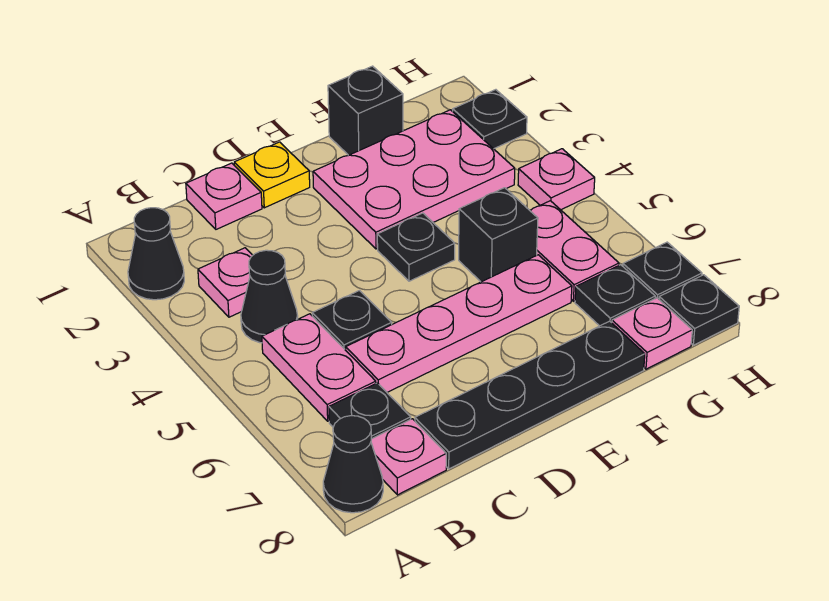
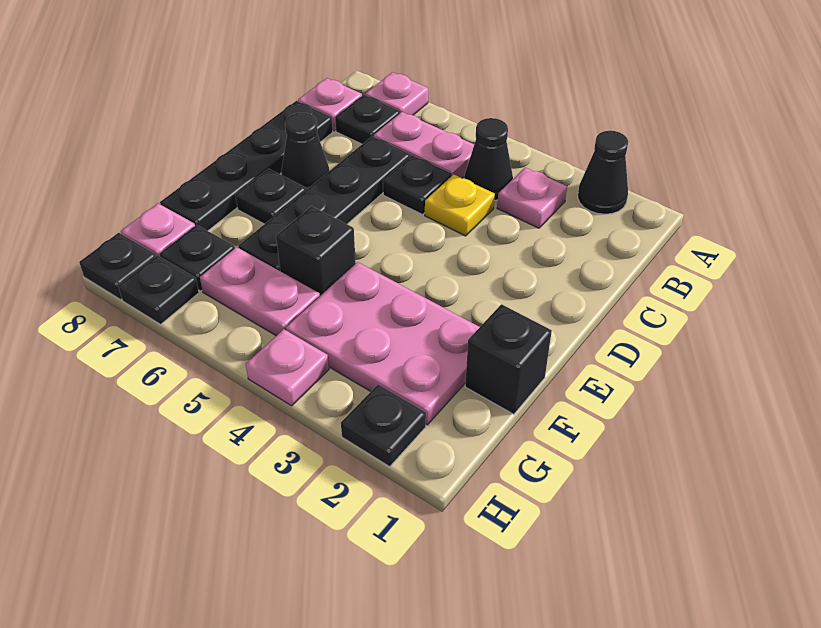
black 1x1 cone [323,416,383,513] -> black 1x1 cone moved to [281,113,329,190]
pink 1x1 plate [186,163,262,229] -> pink 1x1 plate moved to [365,72,428,115]
pink 1x4 plate [346,255,572,392] -> black 1x4 plate [238,136,410,271]
yellow 1x1 plate [234,142,310,208] -> yellow 1x1 plate moved to [425,175,495,236]
pink 2x3 plate [313,110,515,249] -> pink 2x3 plate turned to [286,262,480,425]
black 1x1 plate [377,213,455,281] -> black 1x1 plate moved to [235,169,306,224]

